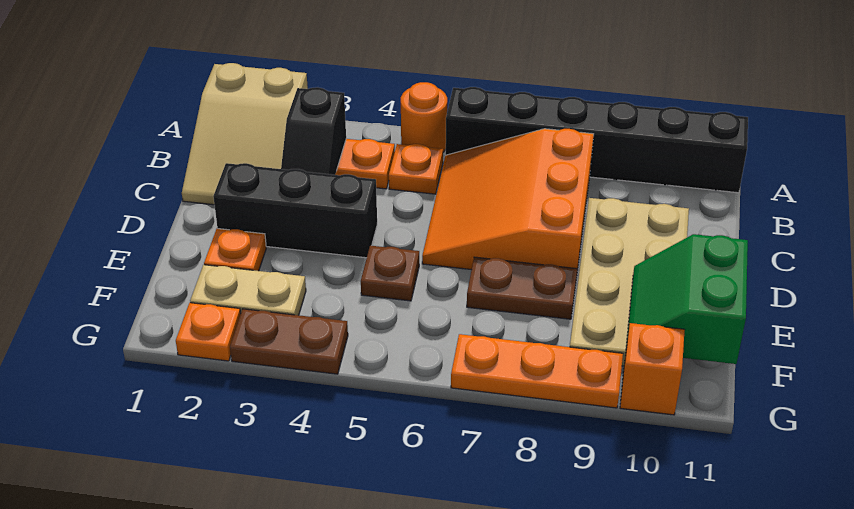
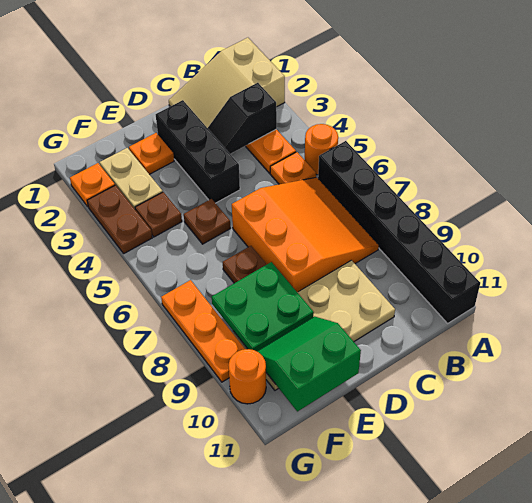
orange 3x3 slope [422,129,594,278] -> orange 3x3 slope turned to [232,177,379,292]
none -> green 2x2 plate [212,262,314,351]
none -> brown 1x1 plate [135,192,182,237]
orange 1x1 brick [620,323,685,415] -> orange 1x1 round brick [228,349,266,404]

